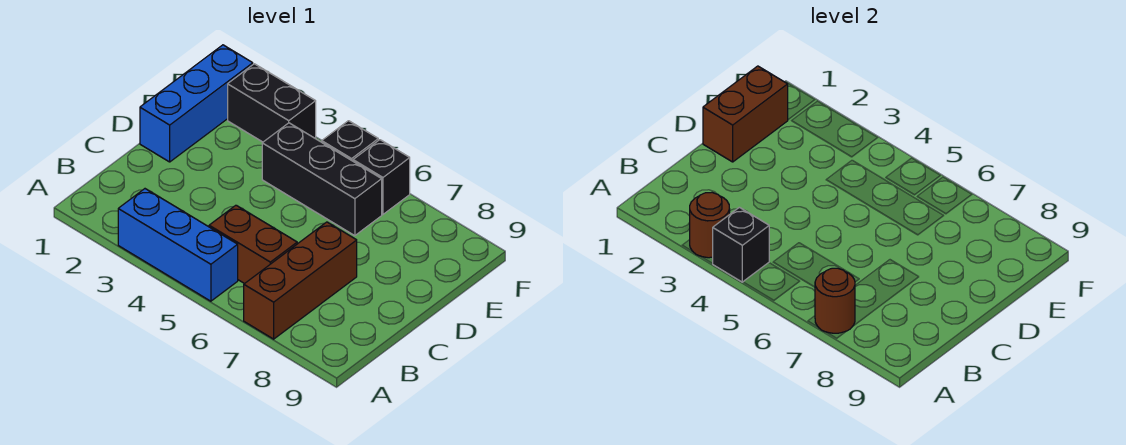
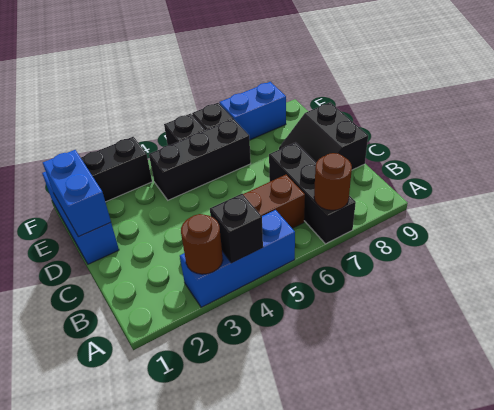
brown 1x3 brick [244,222,357,339] -> black 1x3 brick [269,143,356,244]
none -> black 2x2 slope [279,102,368,170]
brown 1x2 brick [703,66,788,162] -> blue 1x2 brick [43,150,111,237]
none -> blue 1x2 brick [219,82,286,140]

